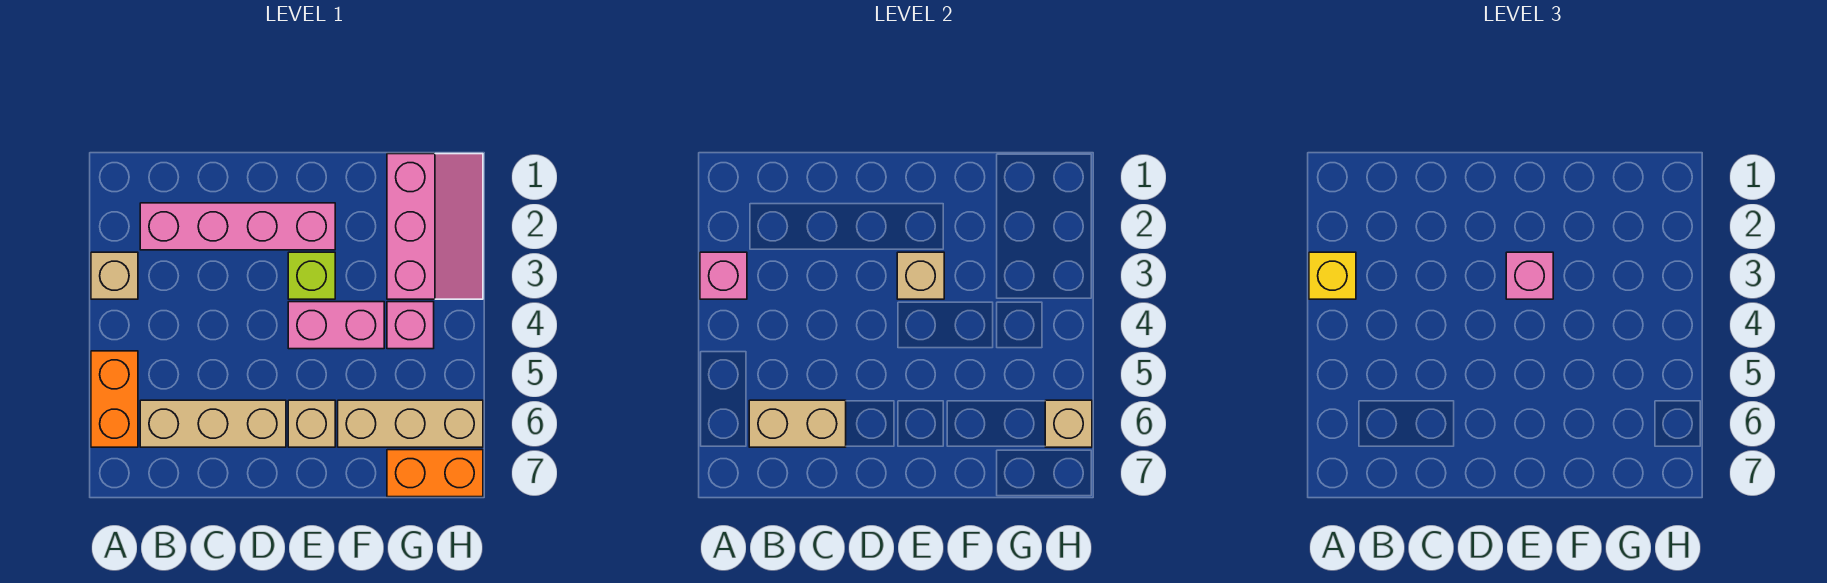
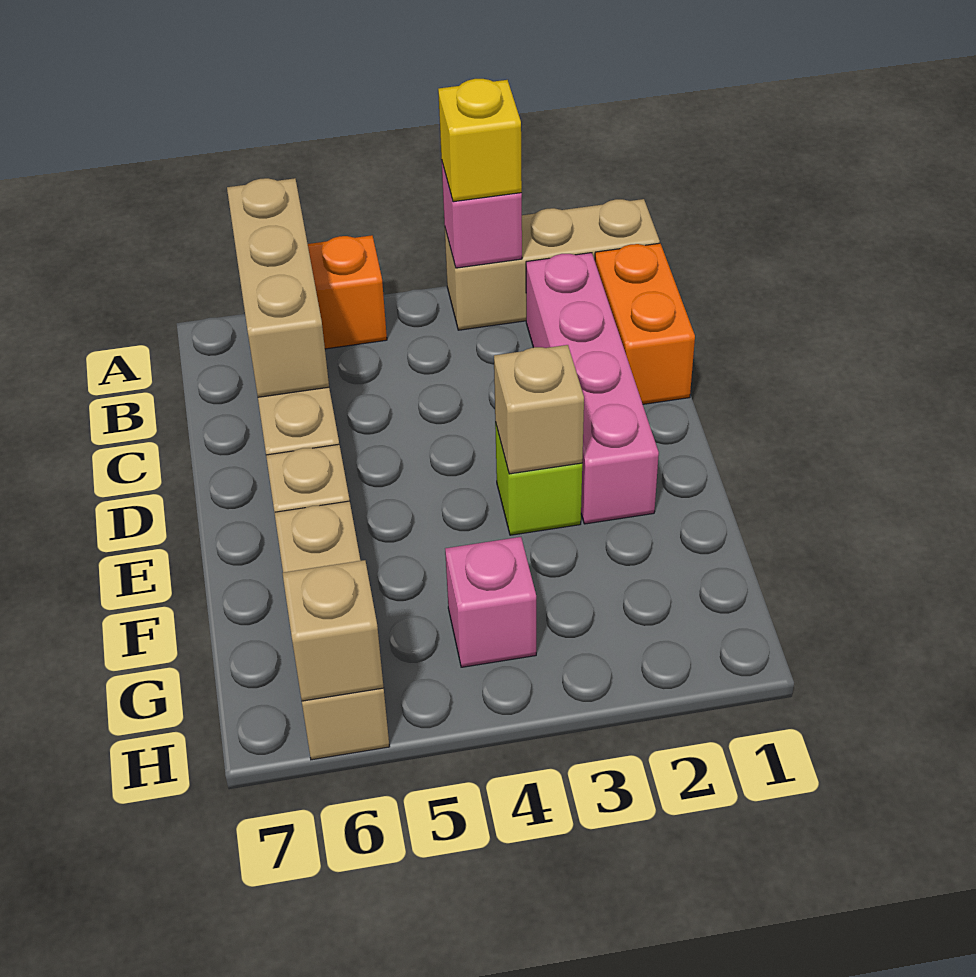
tan 1x1 brick [91,252,138,299] -> tan 1x3 brick [445,199,660,330]
tan 1x2 brick [749,400,846,447] -> tan 1x3 brick [227,178,329,397]
pink 1x1 brick [1506,252,1553,299] -> none
pink 1x2 brick [288,302,384,349] -> none
pink 2x3 slope [387,154,483,299] -> none
orange 1x2 brick [387,450,483,497] -> orange 1x2 brick moved to [595,243,695,404]

